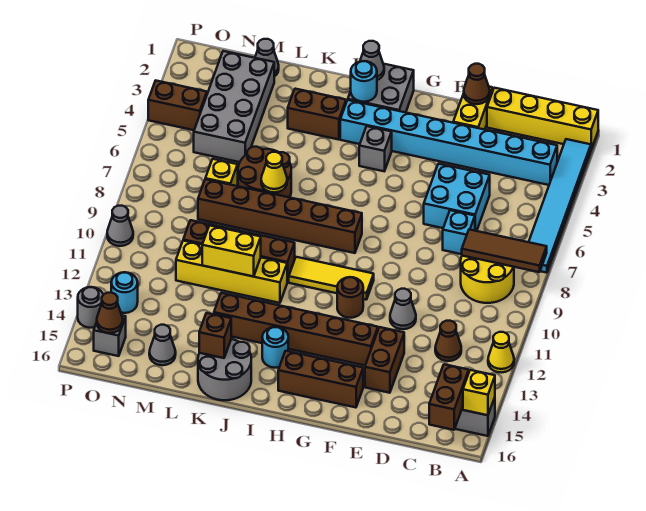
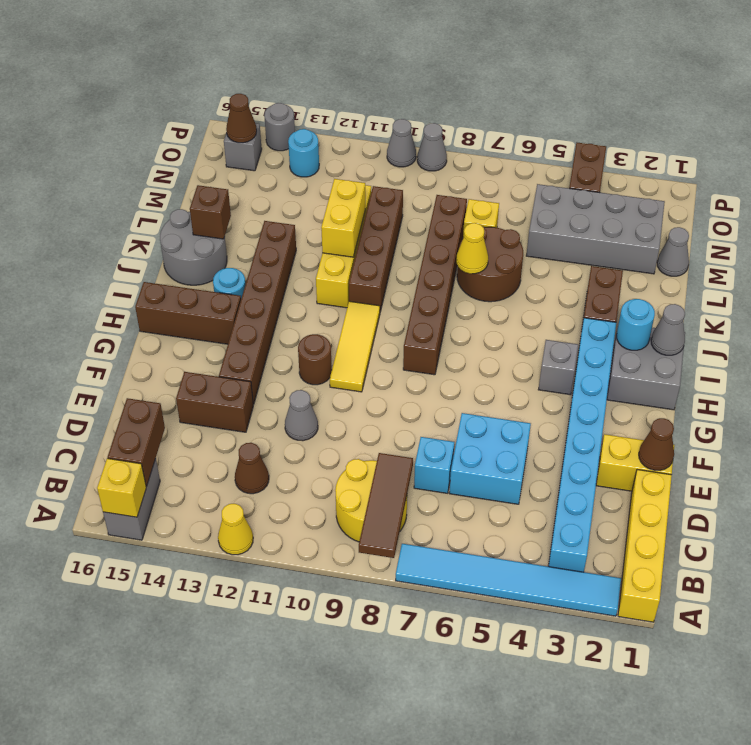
brown 1x2 brick [429,364,469,430] -> brown 1x2 brick turned to [108,398,165,486]
brown 1x3 brick [278,351,363,407] -> brown 1x3 brick turned to [135,282,241,344]
grey 1x1 cone [149,325,176,365] -> grey 1x1 cone moved to [417,123,447,171]

